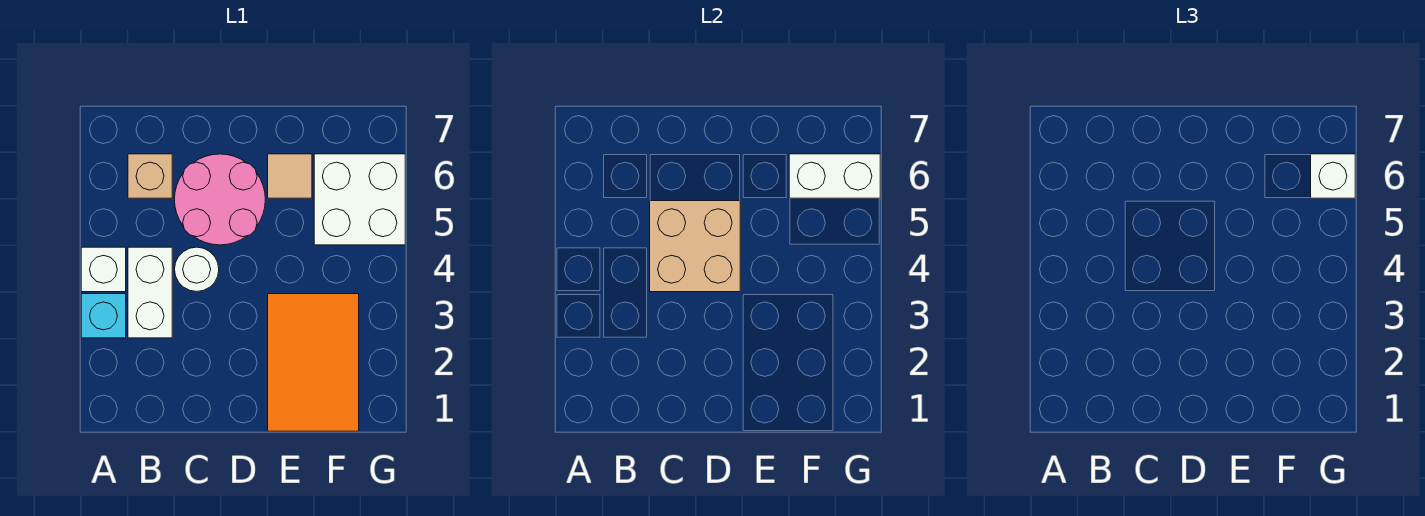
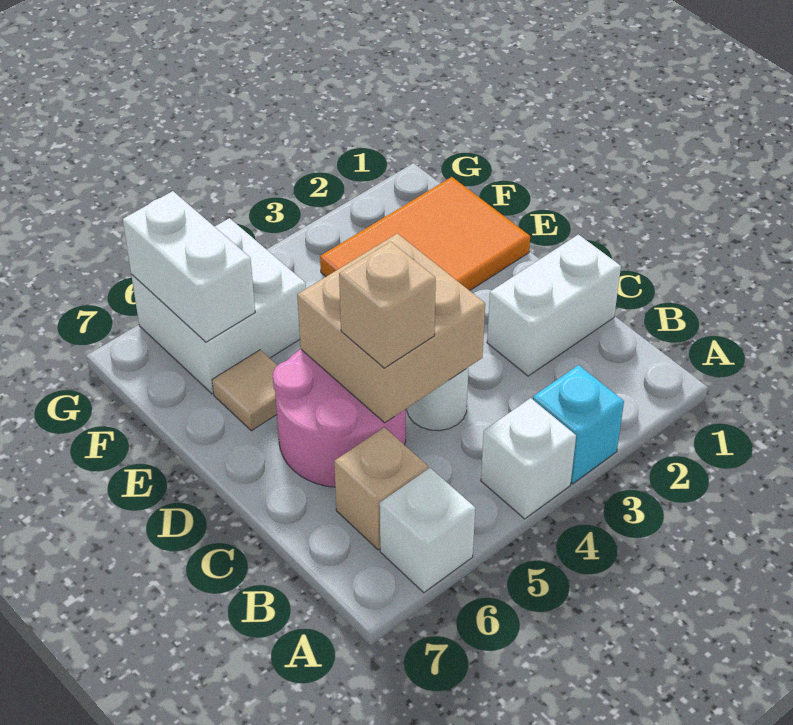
white 1x2 brick [128,247,172,338] -> white 1x2 brick moved to [487,235,621,376]
none -> tan 1x1 brick [339,242,436,368]
white 1x1 brick [1311,154,1355,198] -> white 1x1 brick moved to [380,468,475,593]

